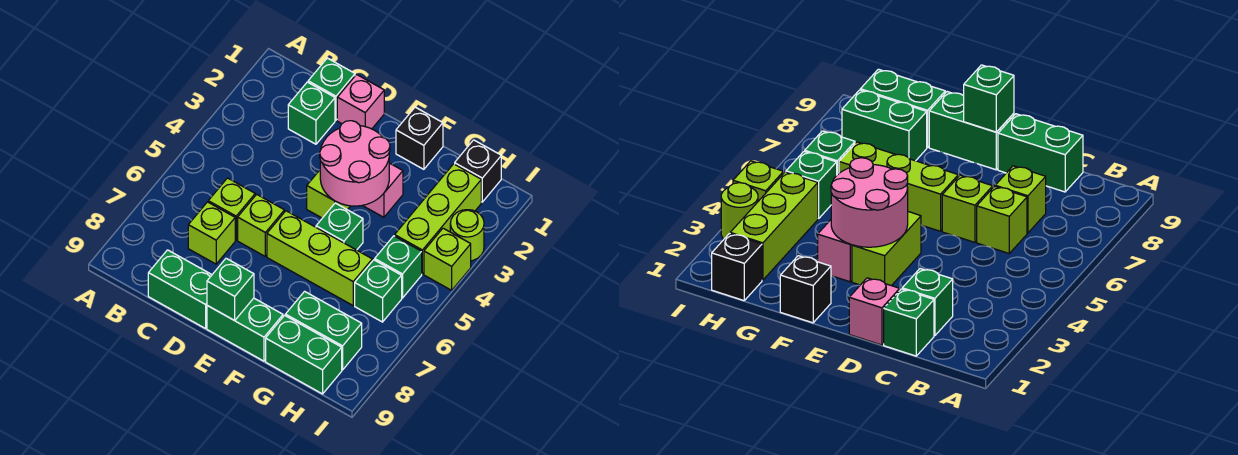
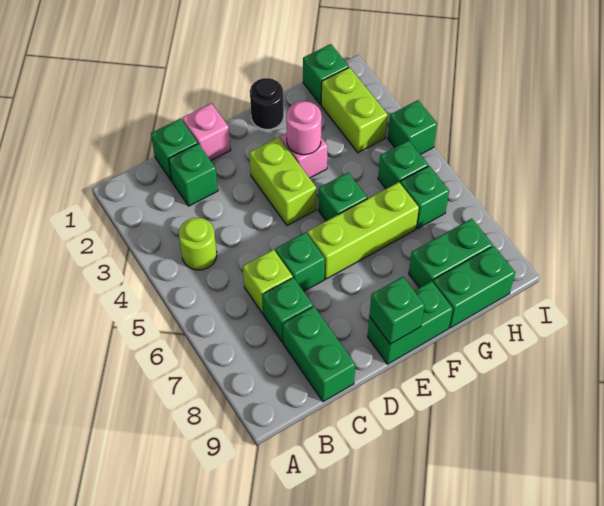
lime 1x1 brick [188,202,235,264] -> green 1x1 brick [263,278,313,342]
green 1x2 brick [148,250,212,328] -> green 1x2 brick turned to [283,307,355,402]
lime 1x1 brick [238,194,284,256] -> green 1x1 brick [275,232,325,291]
pink 2x2 round brick [320,121,390,206] -> pink 1x1 round brick [286,101,322,155]
black 1x1 brick [396,107,443,169] -> black 1x1 round brick [250,78,284,130]
black 1x1 brick [455,140,501,202] -> green 1x1 brick [303,44,349,105]
lime 1x3 brick [395,164,481,274] -> lime 1x2 brick [321,67,388,153]
lime 1x1 round brick [450,210,484,261] -> lime 1x1 round brick moved to [179,218,217,270]
lime 1x1 brick [424,228,471,290] -> green 1x1 brick [388,100,437,155]

